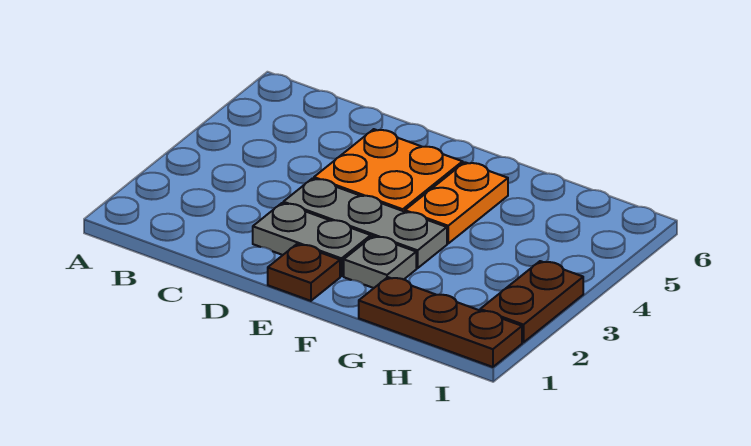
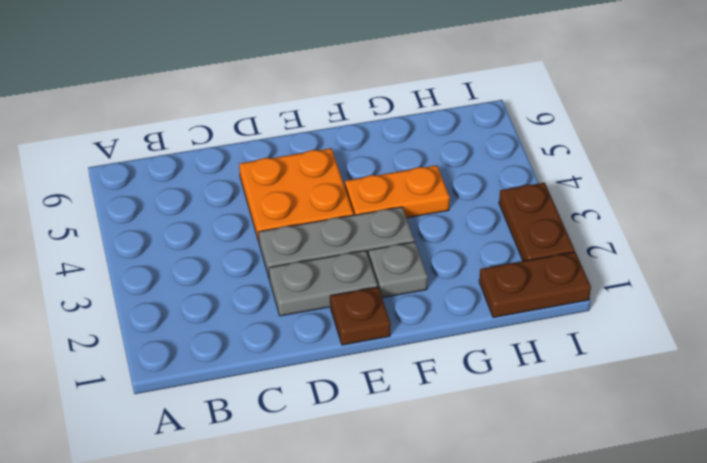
orange 1x2 plate [405,162,508,243] -> orange 1x2 plate turned to [345,165,450,218]
brown 1x3 plate [359,277,522,367] -> brown 1x2 plate [479,252,591,318]

